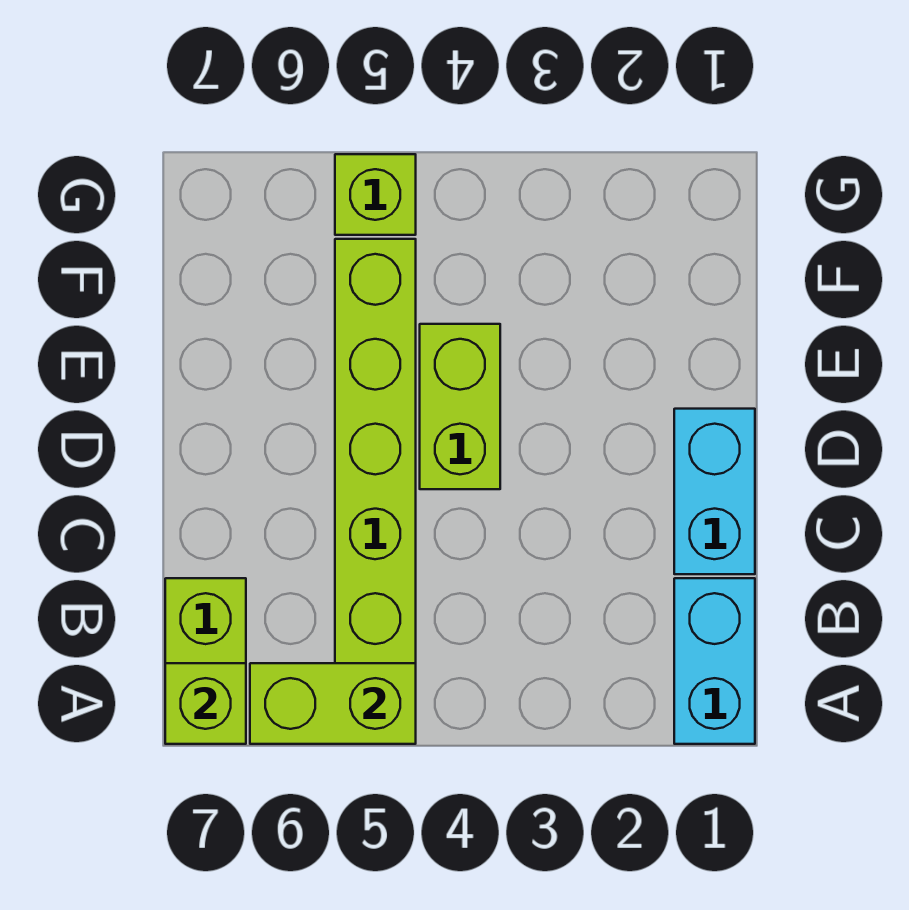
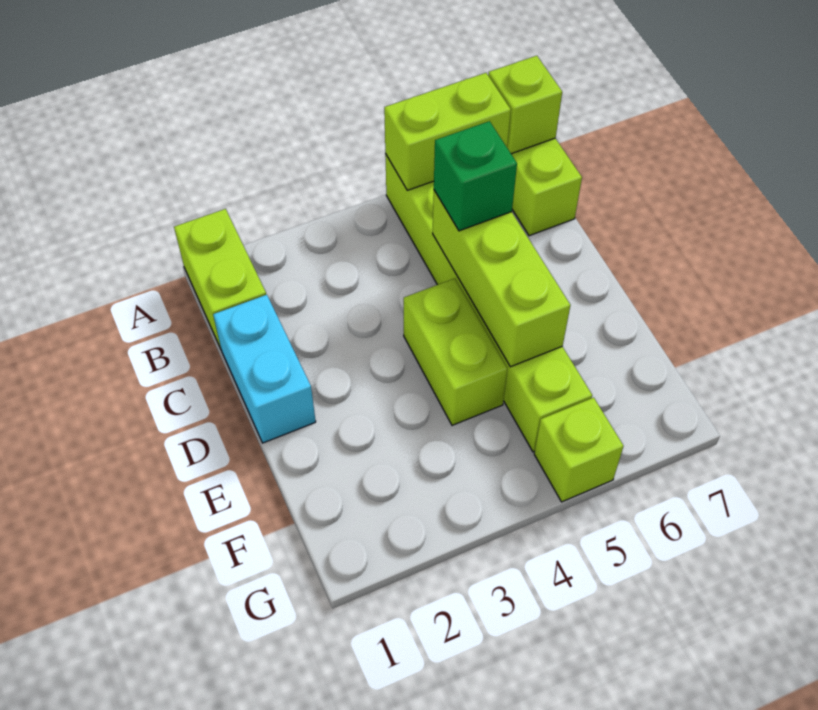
cyan 1x2 brick [674,578,755,744] -> lime 1x2 brick [174,209,266,348]
none -> lime 1x3 brick [433,191,570,367]
none -> green 1x1 brick [434,121,517,231]

